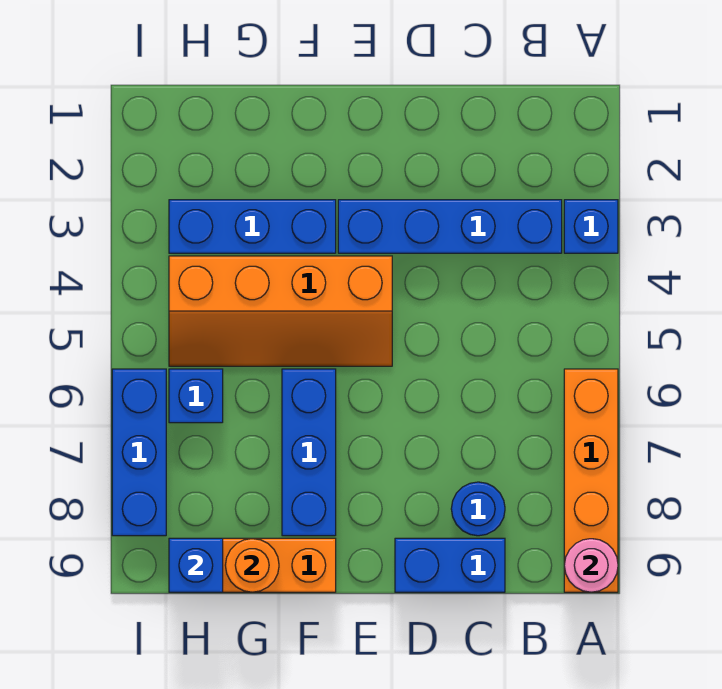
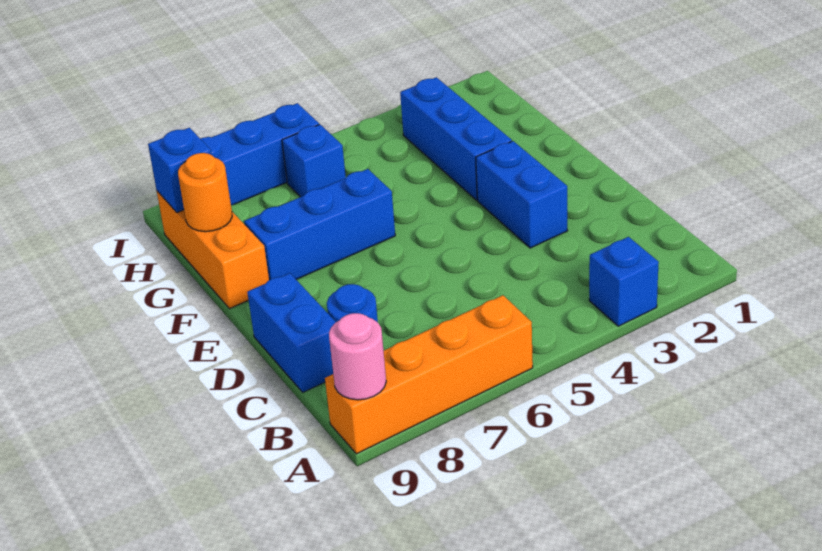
blue 1x4 brick [338,200,562,253] -> blue 1x2 brick [476,141,568,248]
orange 2x4 slope [169,256,392,366] -> none

